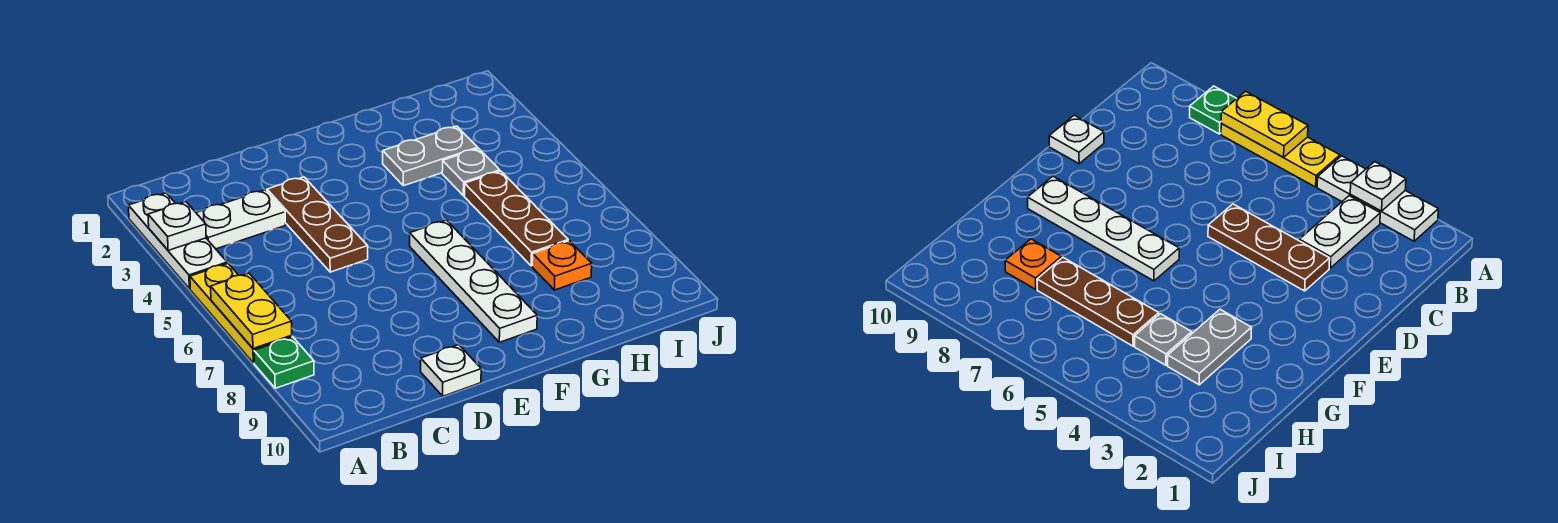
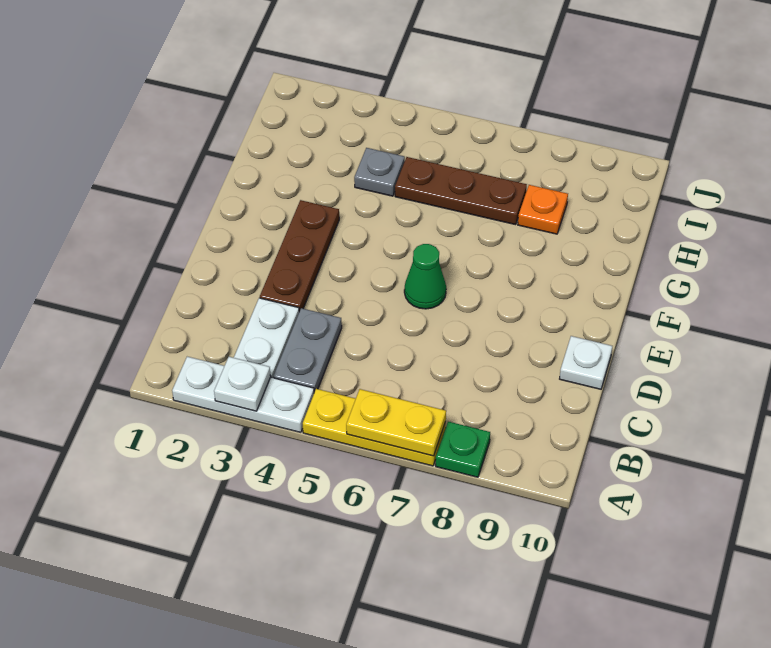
brown 1x3 plate [267,177,368,272] -> brown 1x3 plate turned to [260,200,339,312]
none -> green 1x1 cone [404,244,446,309]
white 1x4 plate [410,220,537,342] -> none
grey 1x2 plate [383,126,478,186] -> grey 1x2 plate moved to [273,308,342,392]

